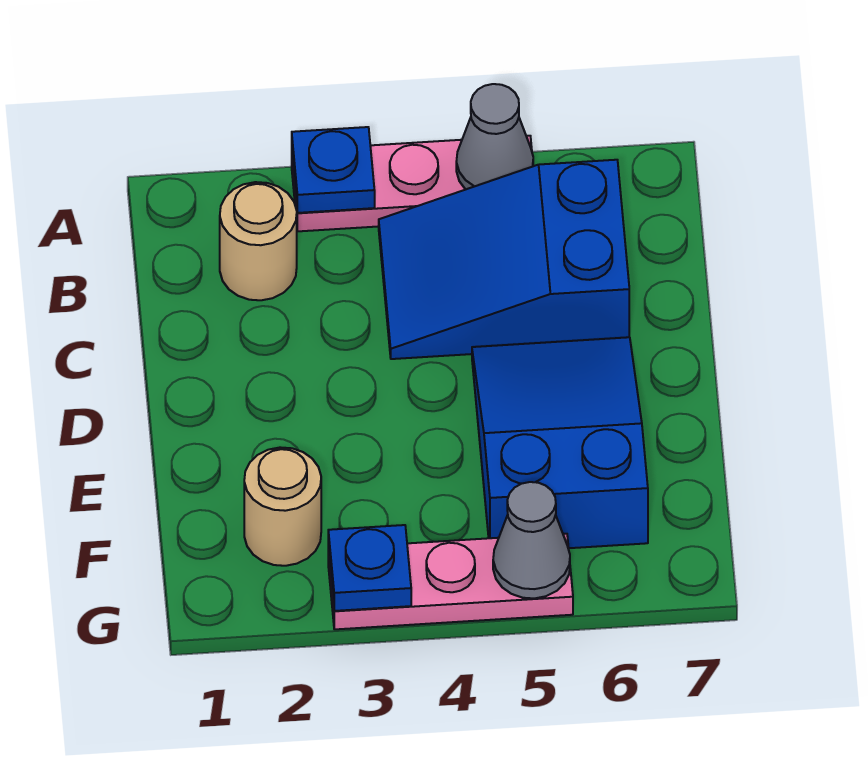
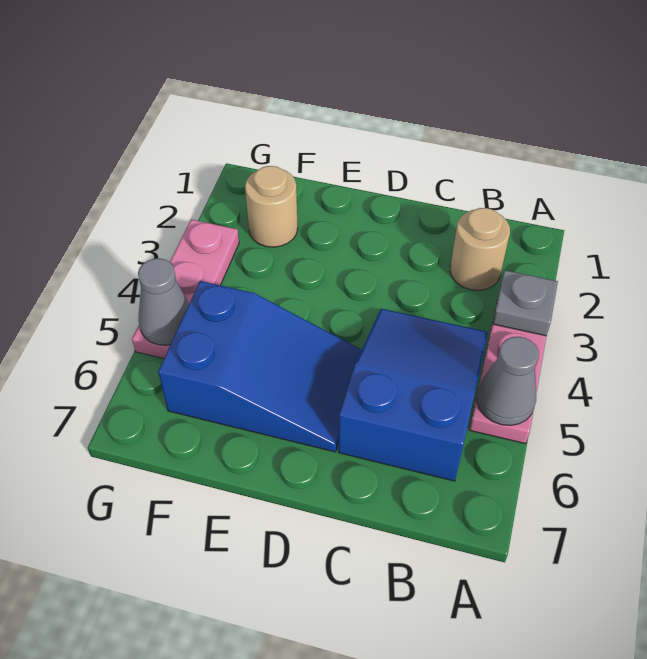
blue 1x1 plate [292,127,375,213] -> grey 1x1 plate [493,270,558,336]
blue 1x1 plate [328,525,411,611] -> none

